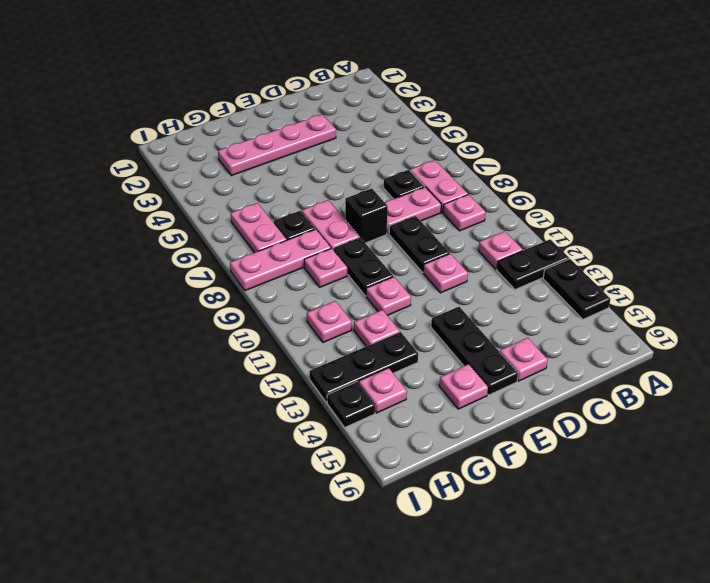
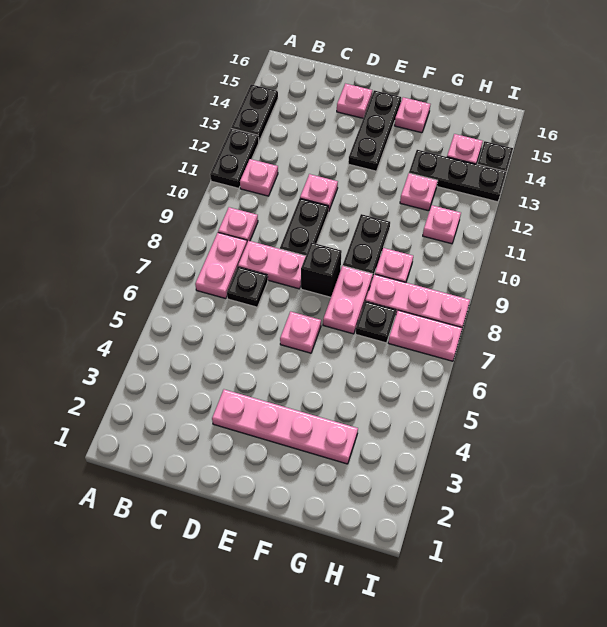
black 1x2 plate [497,239,569,290] -> black 1x2 plate turned to [210,129,259,188]
pink 1x1 plate [366,277,411,315] -> pink 1x1 plate moved to [280,311,321,353]
pink 1x2 plate [231,203,287,253] -> pink 1x2 plate turned to [388,310,462,361]

